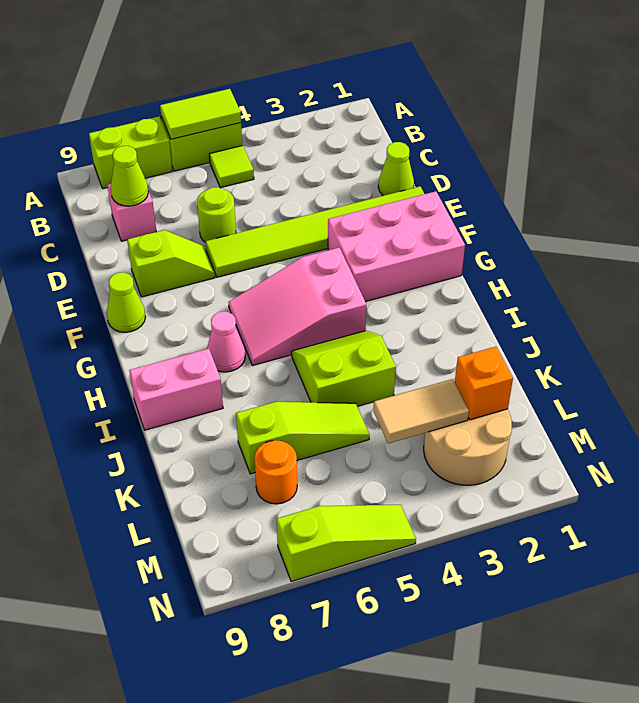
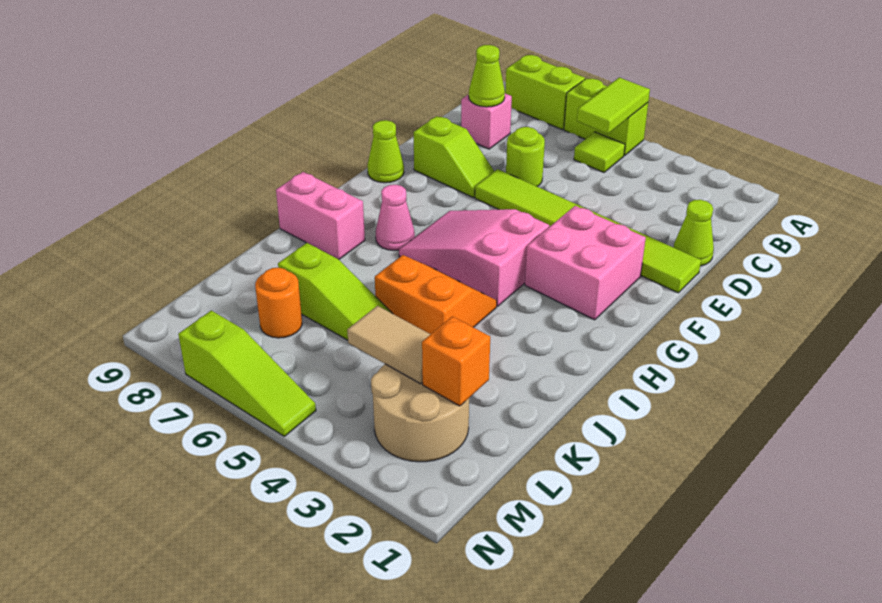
lime 1x2 tile [160,89,241,139] -> lime 1x2 tile turned to [577,77,650,134]
pink 2x3 brick [328,191,465,302] -> pink 2x2 brick [525,206,646,320]
lime 2x2 slope [291,331,396,406] -> orange 2x2 slope [375,255,497,334]

